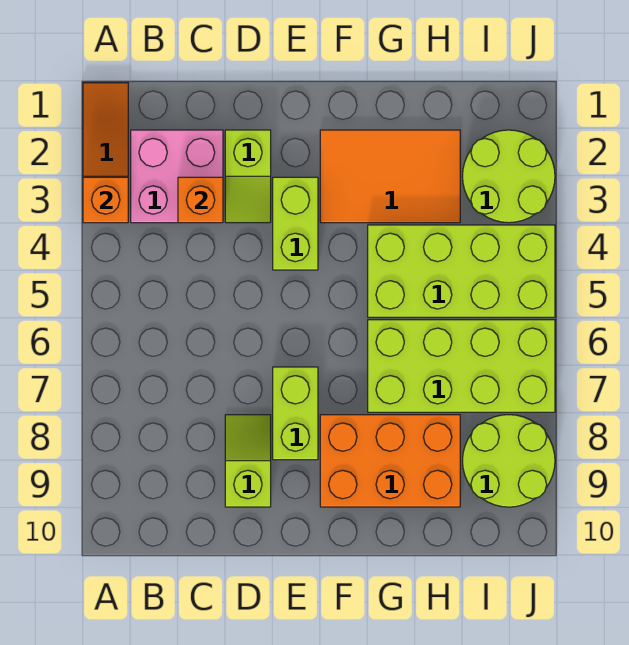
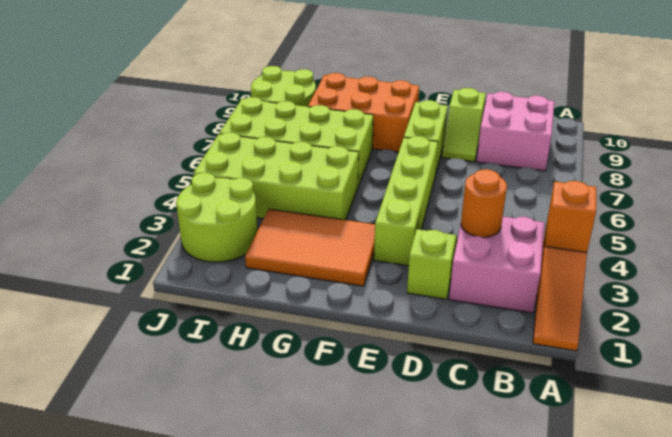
none -> pink 2x2 brick [477,92,554,171]
orange 1x1 brick [178,177,223,223] -> orange 1x1 round brick [461,169,507,237]
lime 1x2 brick [273,177,318,270] -> lime 1x4 brick [374,136,438,266]

